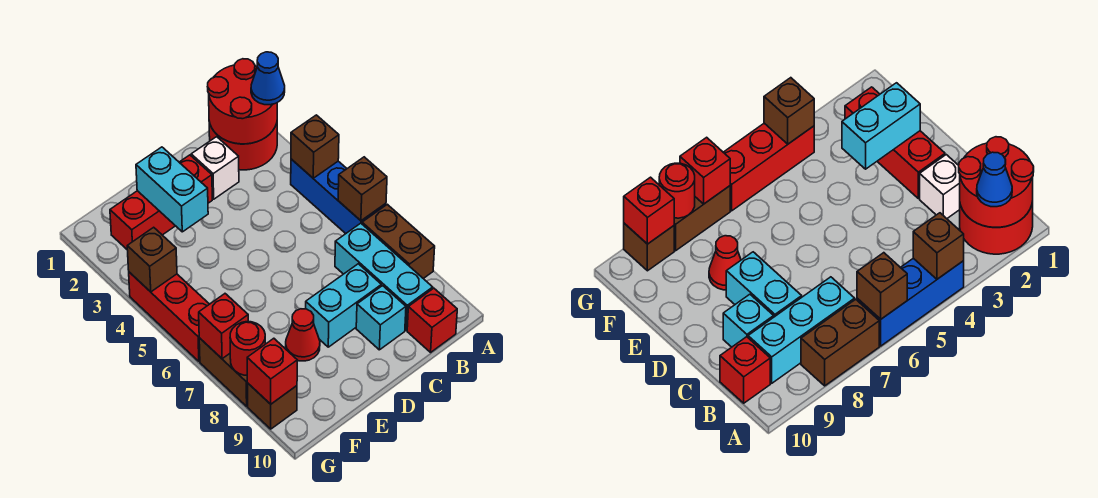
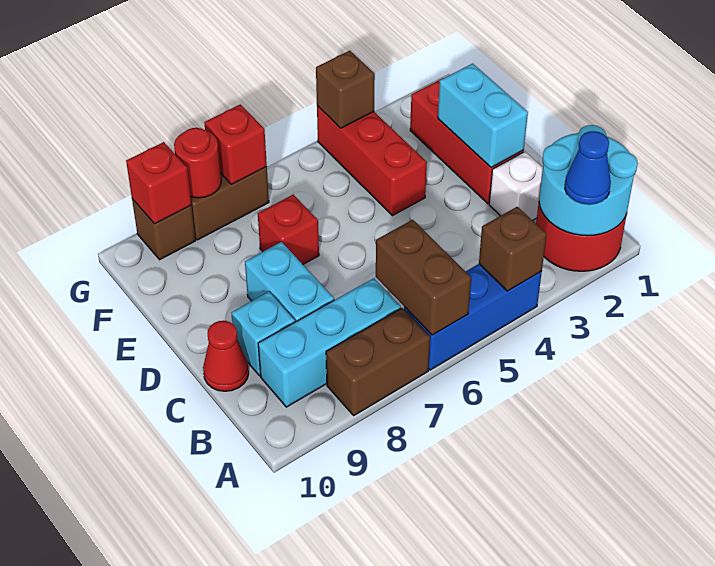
red 2x2 round brick [208,59,277,144] -> cyan 2x2 round brick [539,125,638,236]
brown 1x1 brick [338,157,387,221] -> brown 1x2 brick [376,220,471,335]
red 1x1 brick [407,288,457,352] -> red 1x1 brick moved to [258,195,319,264]
cyan 1x2 brick [136,147,208,232] -> cyan 1x2 brick turned to [438,64,528,168]
red 1x1 cone [286,309,320,361] -> red 1x1 cone moved to [203,321,249,391]
red 1x3 brick [129,272,209,361] -> red 1x3 brick turned to [317,106,427,216]

